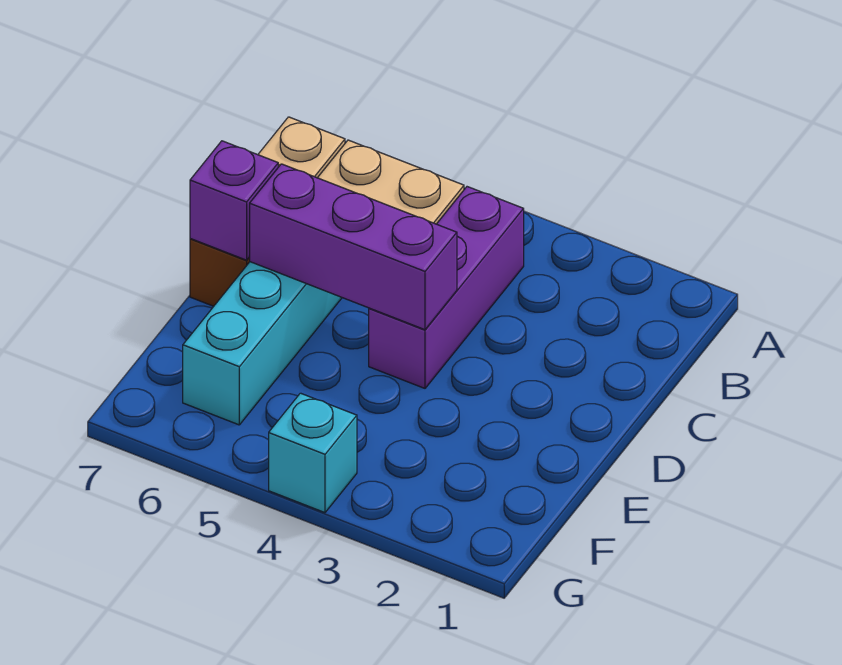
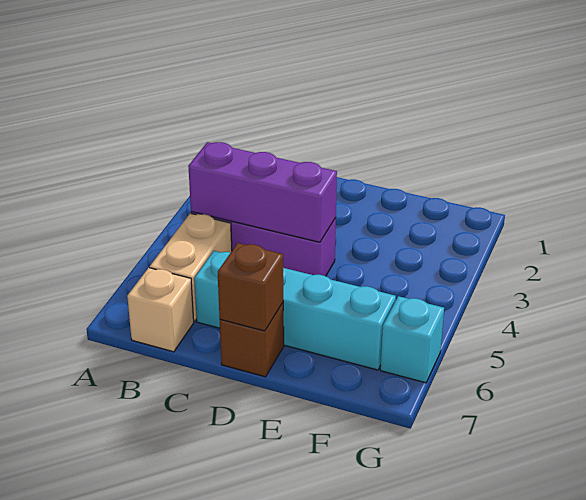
purple 1x3 brick [250,164,457,330] -> purple 1x3 brick turned to [188,142,337,242]
purple 1x1 brick [190,141,278,260] -> brown 1x1 brick [218,243,283,331]
cyan 1x1 brick [269,393,357,513] -> cyan 1x1 brick moved to [380,296,444,383]

